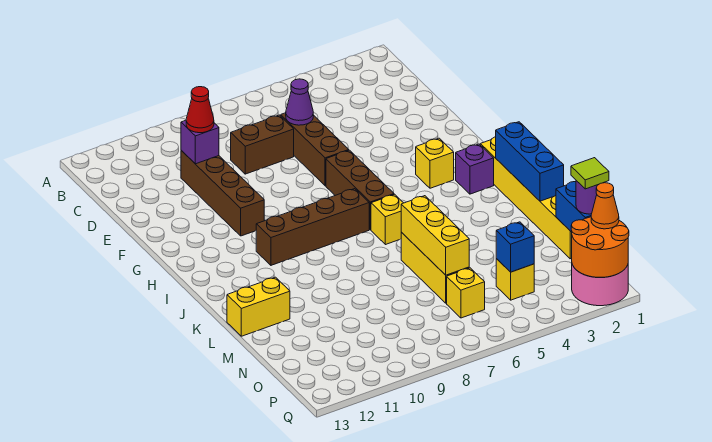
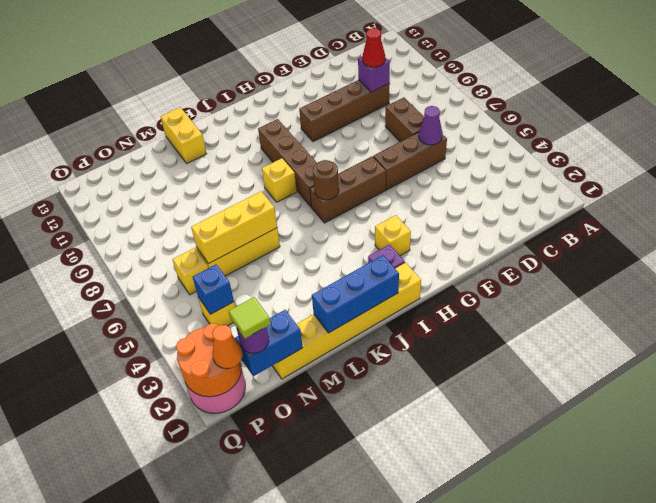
none -> brown 1x1 round brick [313,160,339,200]
yellow 1x1 brick [371,194,403,245] -> yellow 1x1 brick moved to [262,158,297,202]

